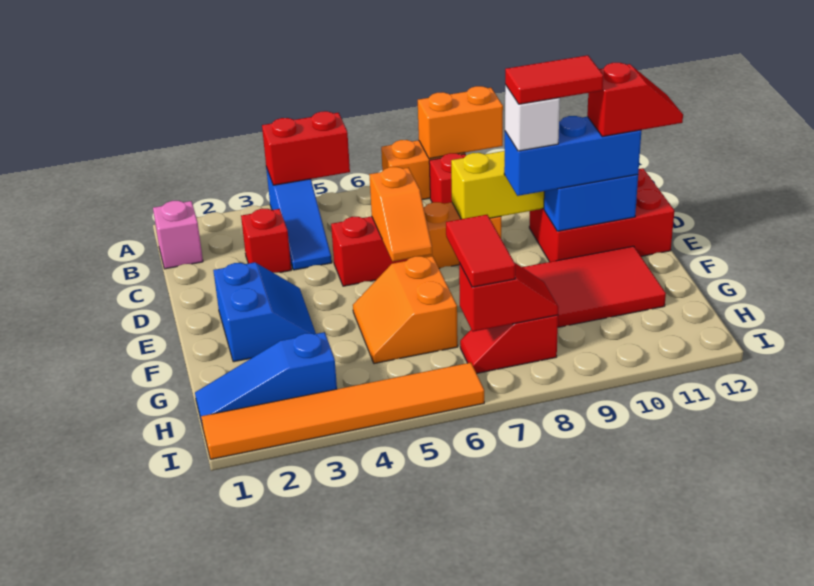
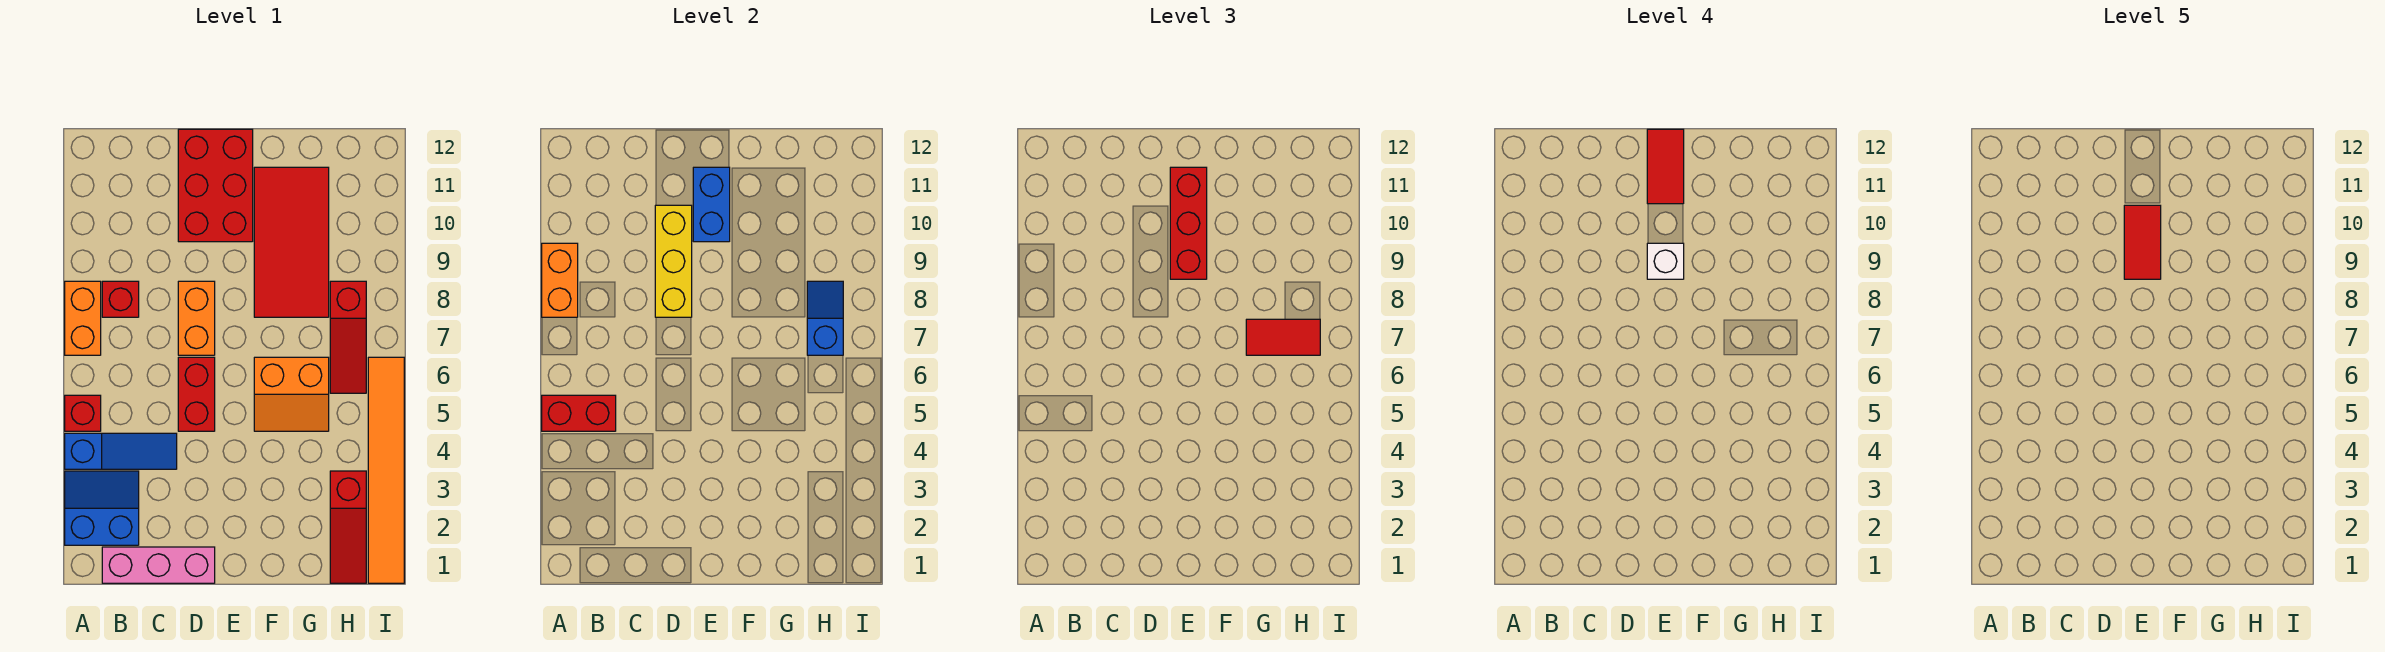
red 1x2 brick [262,111,350,185] -> red 1x2 brick turned to [542,395,616,431]
pink 1x1 brick [153,201,203,269] -> pink 1x3 brick [102,547,215,583]
red 1x1 brick [241,209,291,273] -> red 1x1 brick moved to [65,395,101,431]
orange 1x2 slope [369,167,432,262] -> none
blue 2x2 slope [213,262,316,362] -> blue 2x2 slope moved to [65,471,139,545]
blue 1x3 brick [504,116,641,196] -> red 1x3 brick [1170,167,1207,279]
red 1x2 slope [587,63,683,137] -> red 1x2 tile [1647,129,1684,204]
blue 1x3 slope [195,332,337,427] -> red 1x3 slope [330,471,366,583]
red 1x2 slope [460,315,558,373] -> red 1x3 slope [330,281,366,393]
red 1x2 slope [459,263,558,332] -> blue 1x2 slope [807,281,843,355]

